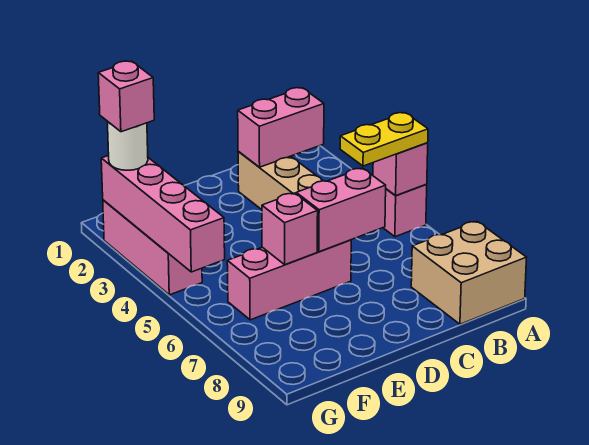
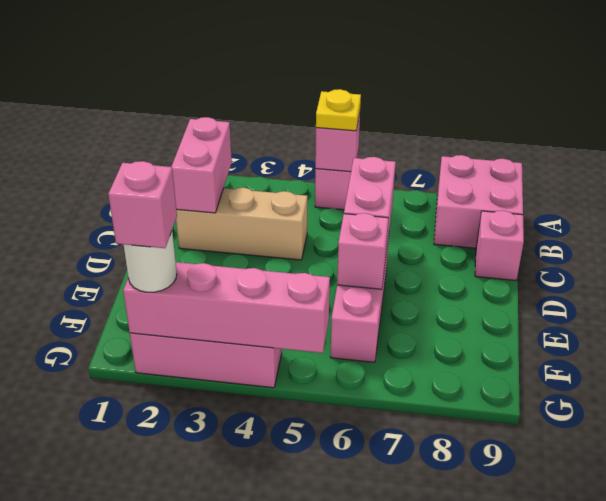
yellow 1x2 plate [340,113,428,166] -> yellow 1x1 plate [316,89,361,131]
tan 2x2 brick [411,221,526,324] -> pink 2x2 brick [434,155,523,248]
none -> pink 1x1 brick [475,211,524,280]

